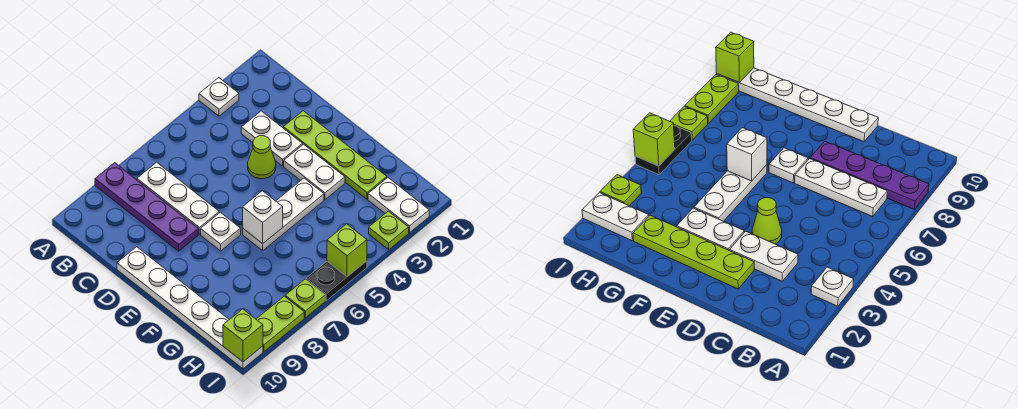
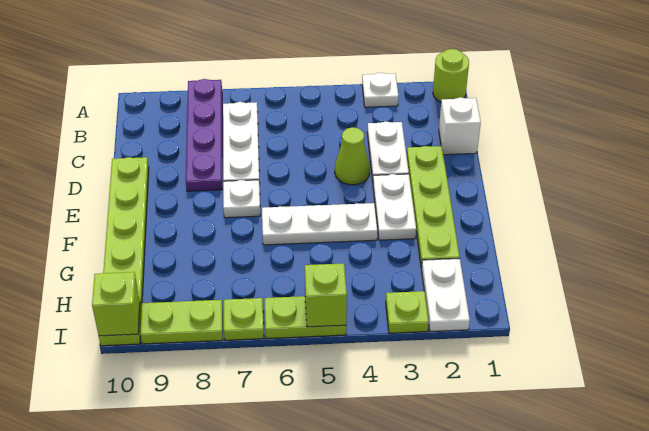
none -> lime 1x1 round brick [433,49,469,102]
white 1x6 plate [117,247,263,369] -> lime 1x6 plate [99,157,149,346]
white 1x1 brick [243,191,283,244] -> white 1x1 brick moved to [439,97,481,155]
black 1x2 plate [306,261,367,301] -> lime 1x2 plate [265,296,346,339]

